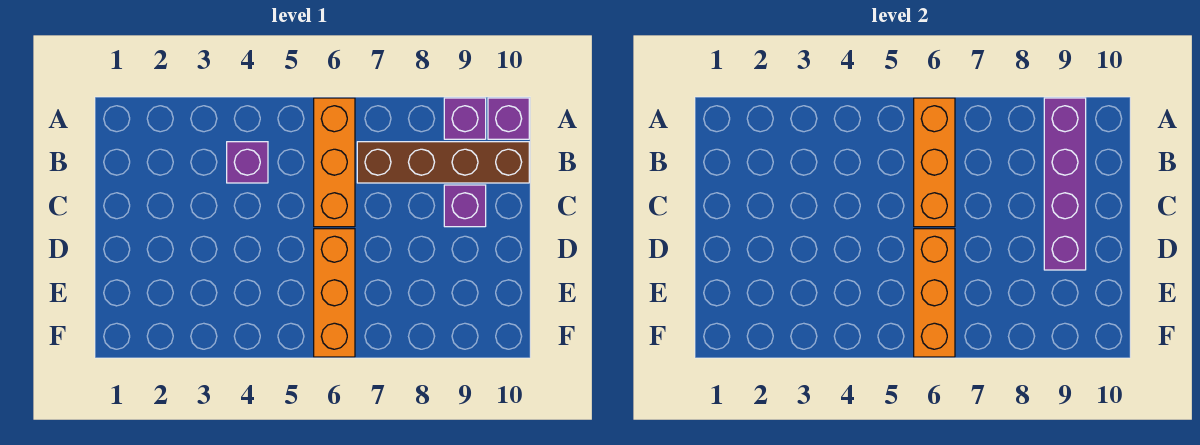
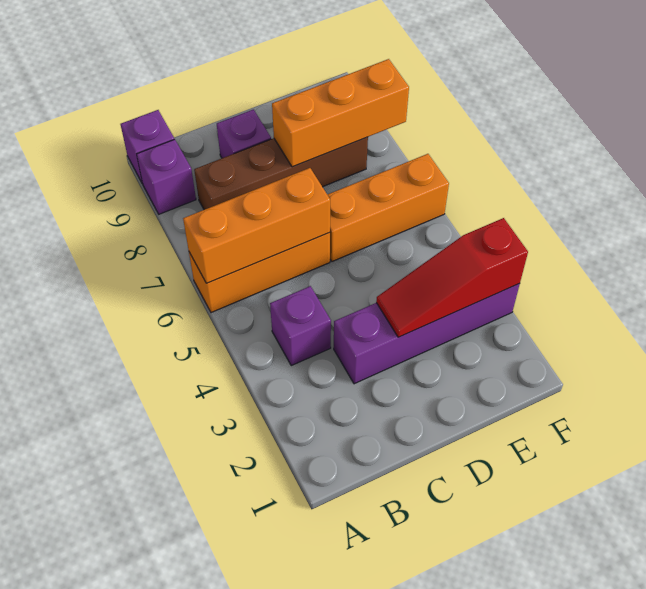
purple 1x4 brick [1044,98,1086,270] -> purple 1x4 brick moved to [334,284,520,384]
brown 1x4 brick [357,142,529,183] -> brown 1x4 brick turned to [194,137,368,210]
none -> red 1x3 slope [376,218,528,337]
orange 1x3 brick [914,229,955,357] -> orange 1x3 brick moved to [272,59,409,167]

